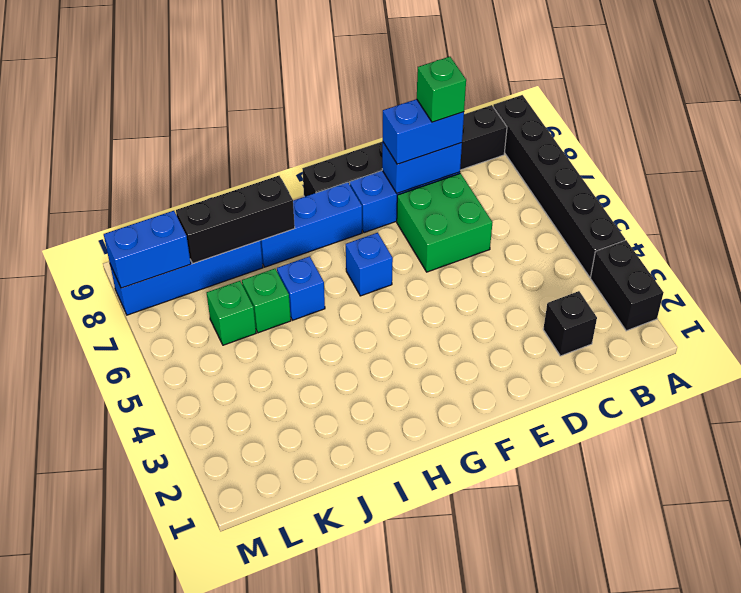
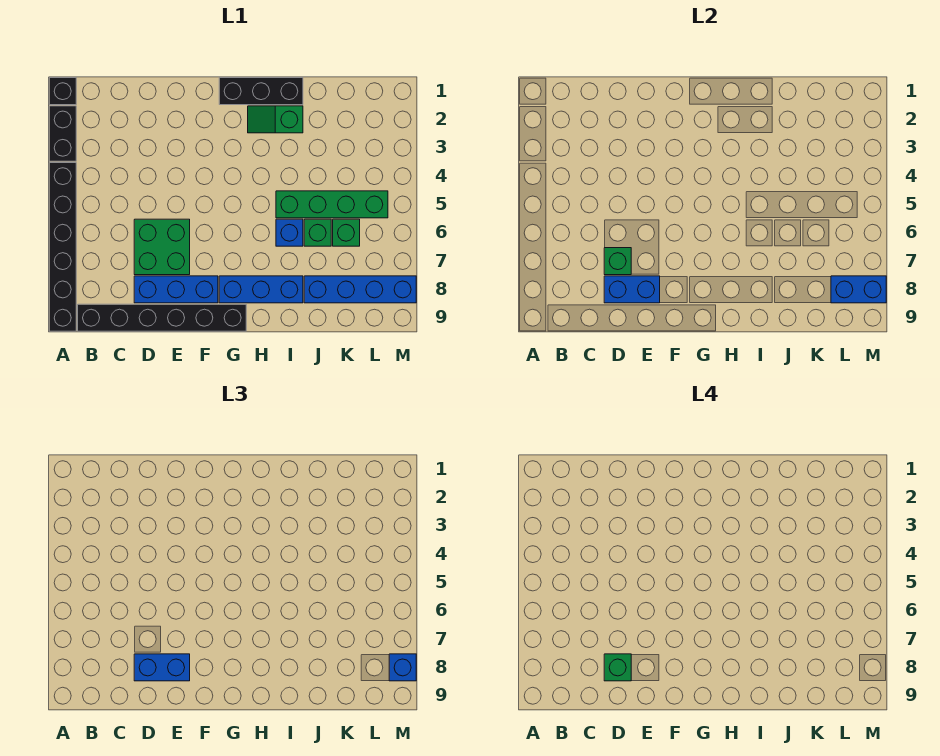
black 1x1 brick [543,291,597,356] -> black 1x1 brick moved to [49,78,76,105]
none -> green 1x1 brick [604,248,631,275]
blue 1x1 brick [346,233,393,296] -> blue 1x1 brick moved to [389,654,416,681]
none -> green 1x2 slope [248,106,303,133]
none -> green 1x4 brick [276,191,388,218]
black 1x3 brick [176,176,295,263] -> black 1x3 brick moved to [219,78,303,105]

